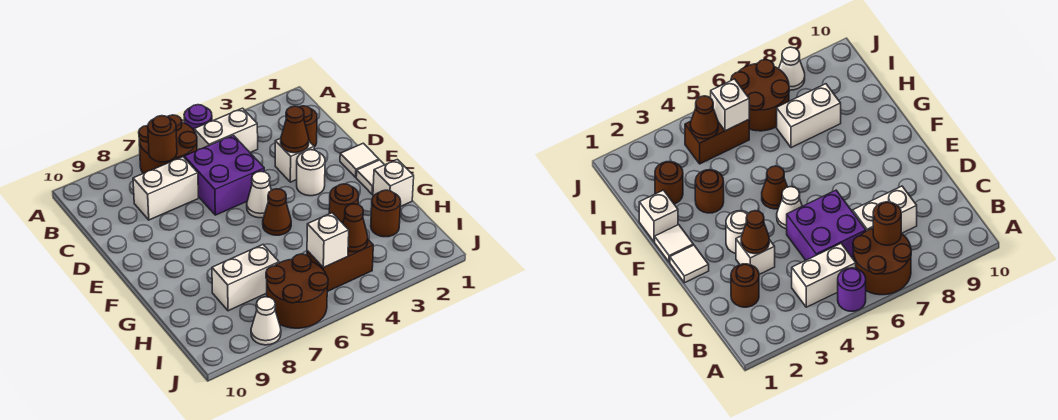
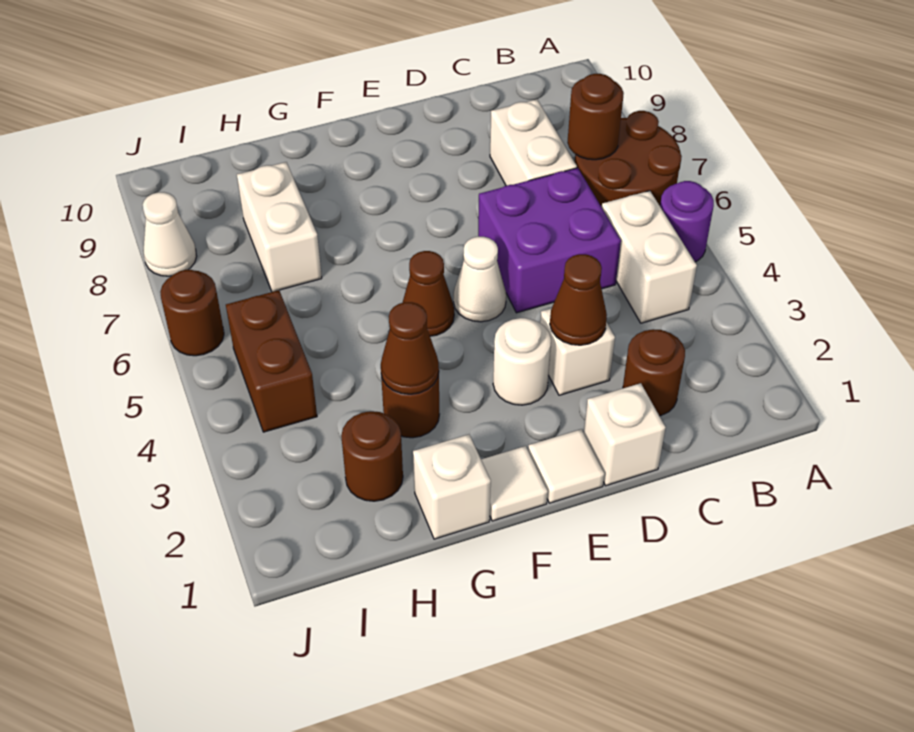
brown 1x1 cone [343,204,368,252] -> brown 1x1 cone moved to [381,302,439,394]
white 1x1 brick [307,213,349,268] -> white 1x1 brick moved to [584,383,666,486]
brown 2x2 round brick [266,254,328,328] -> brown 1x1 round brick [160,270,224,356]

